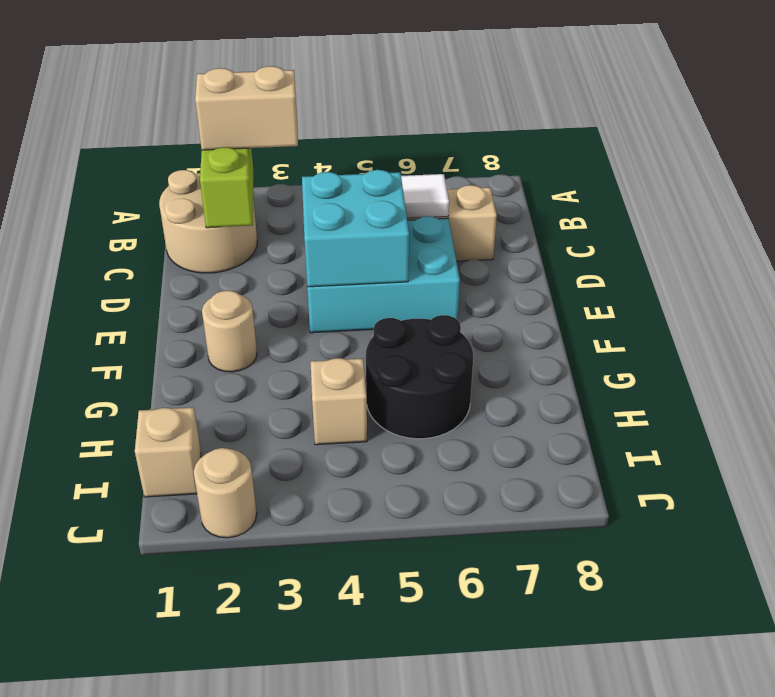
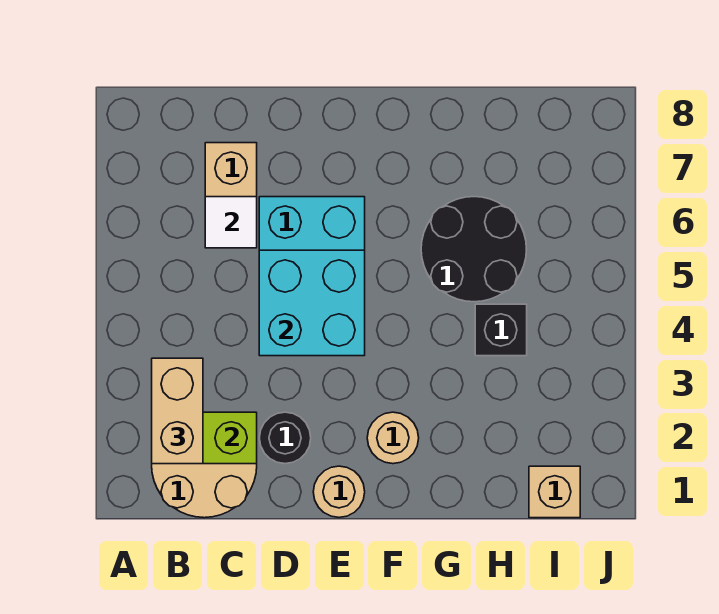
none -> black 1x1 round brick [259,412,311,464]
tan 1x1 brick [311,358,367,445] -> black 1x1 brick [475,304,527,356]
tan 1x1 round brick [194,448,257,538] -> tan 1x1 round brick moved to [313,466,365,517]

